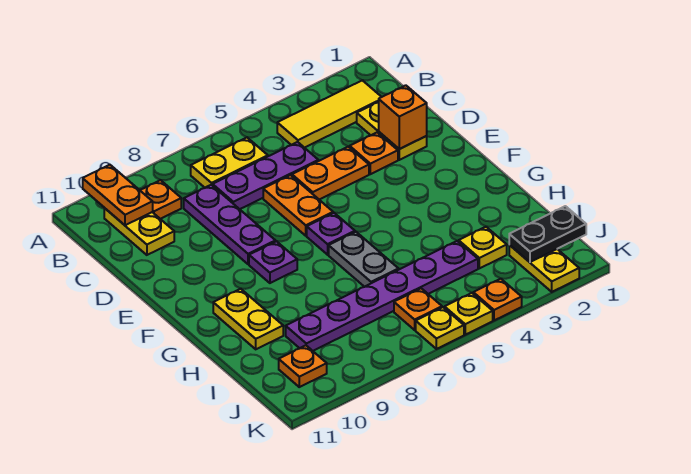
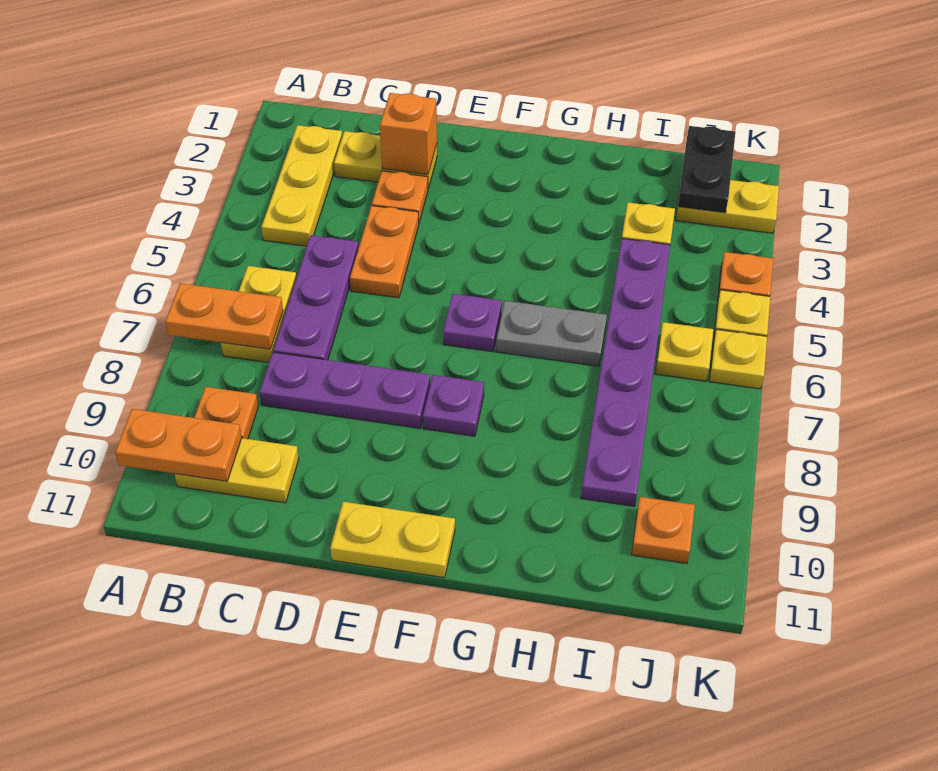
yellow 1x3 tile [277,80,381,148] -> yellow 1x3 plate [261,125,342,246]
orange 1x2 plate [263,175,333,236] -> orange 1x2 plate moved to [165,283,283,349]
yellow 1x2 plate [213,289,283,349] -> yellow 1x2 plate moved to [330,502,455,578]
orange 1x1 plate [394,288,442,330] -> yellow 1x1 plate [655,322,713,381]

